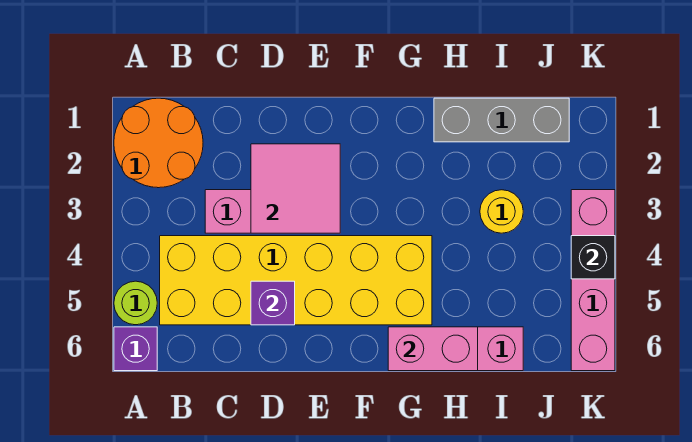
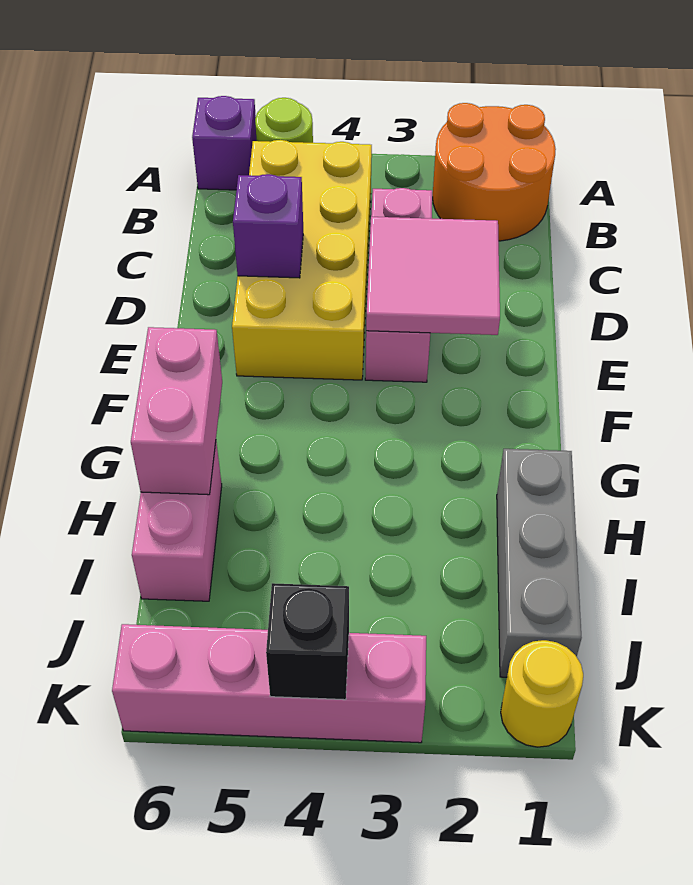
yellow 2x6 brick [160,236,432,325] -> yellow 2x4 brick [232,140,372,380]
yellow 1x1 round brick [480,190,523,233] -> yellow 1x1 round brick moved to [501,640,583,747]

